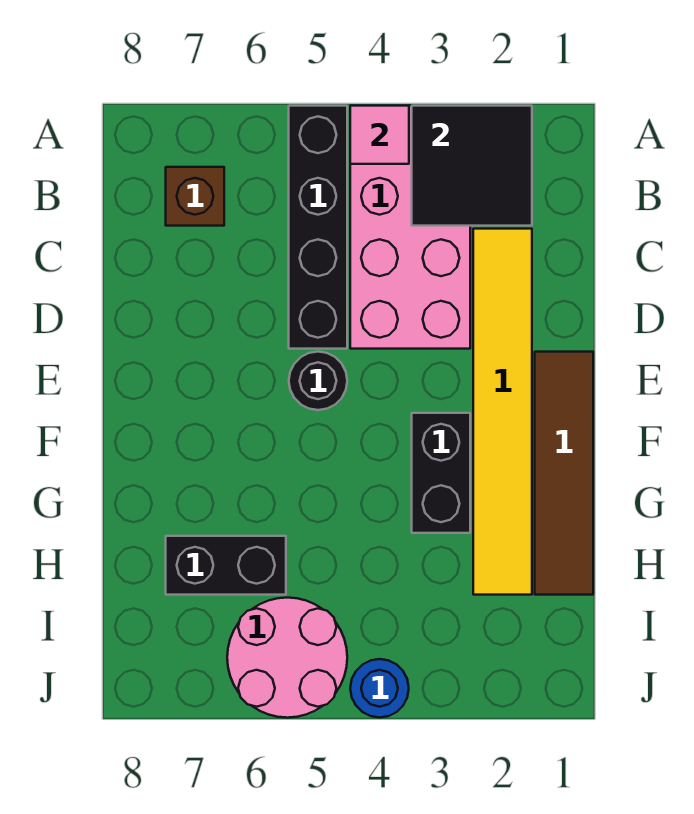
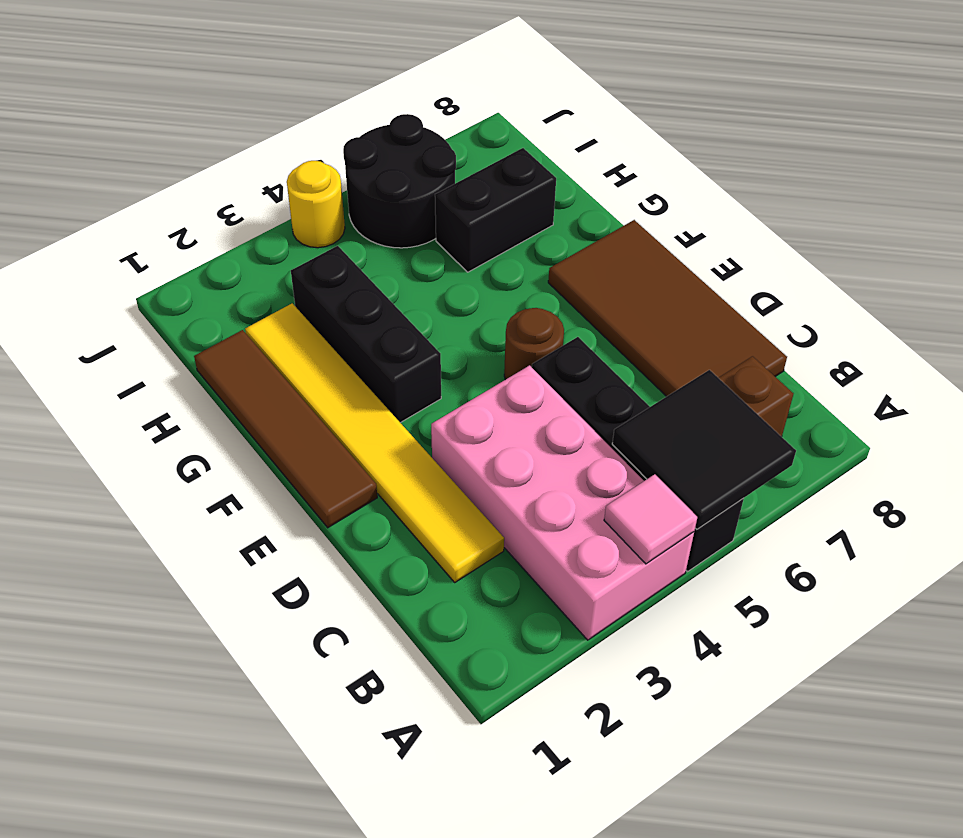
black 2x2 tile [412,106,532,226] -> black 2x2 tile moved to [612,370,796,529]
none -> brown 2x4 tile [548,220,787,397]
black 1x1 round brick [289,352,347,410] -> brown 1x1 round brick [504,308,564,380]
black 1x2 brick [412,413,470,533] -> black 1x3 brick [291,246,441,423]
pink 2x2 round brick [227,598,347,718] -> black 2x2 round brick [343,114,456,248]
blue 1x1 round brick [350,659,409,718] -> yellow 1x1 round brick [287,161,345,248]

